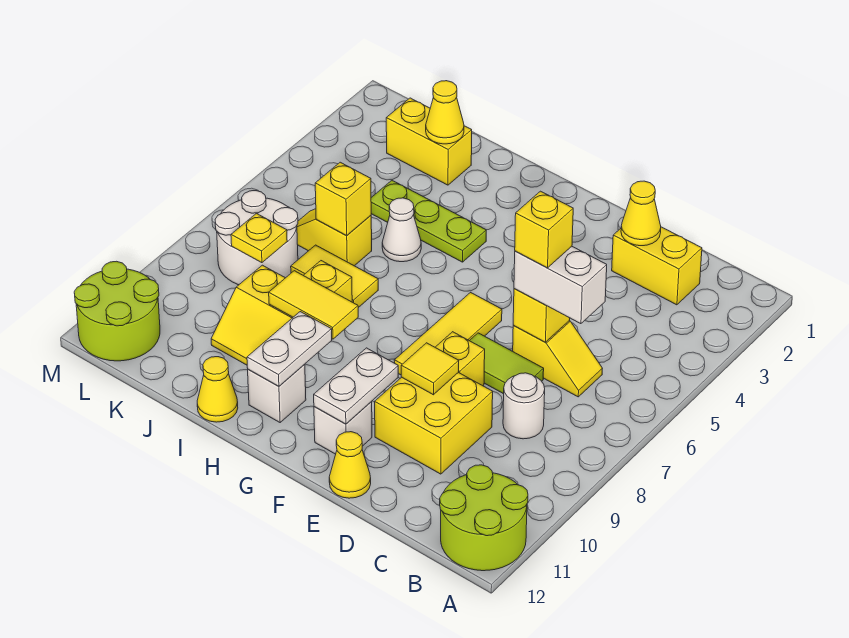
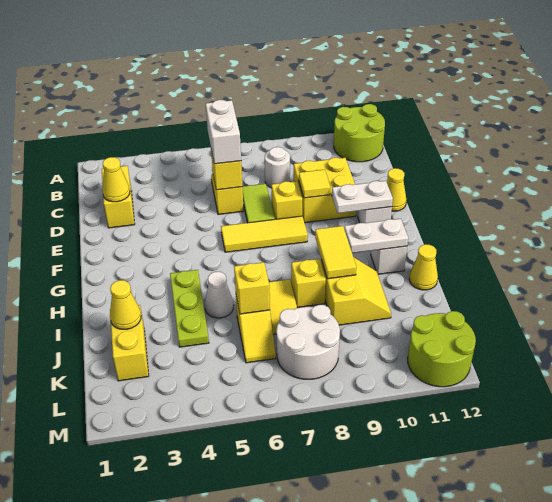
yellow 1x1 brick [515,191,573,268] -> none
yellow 1x1 plate [231,214,287,263] -> none

